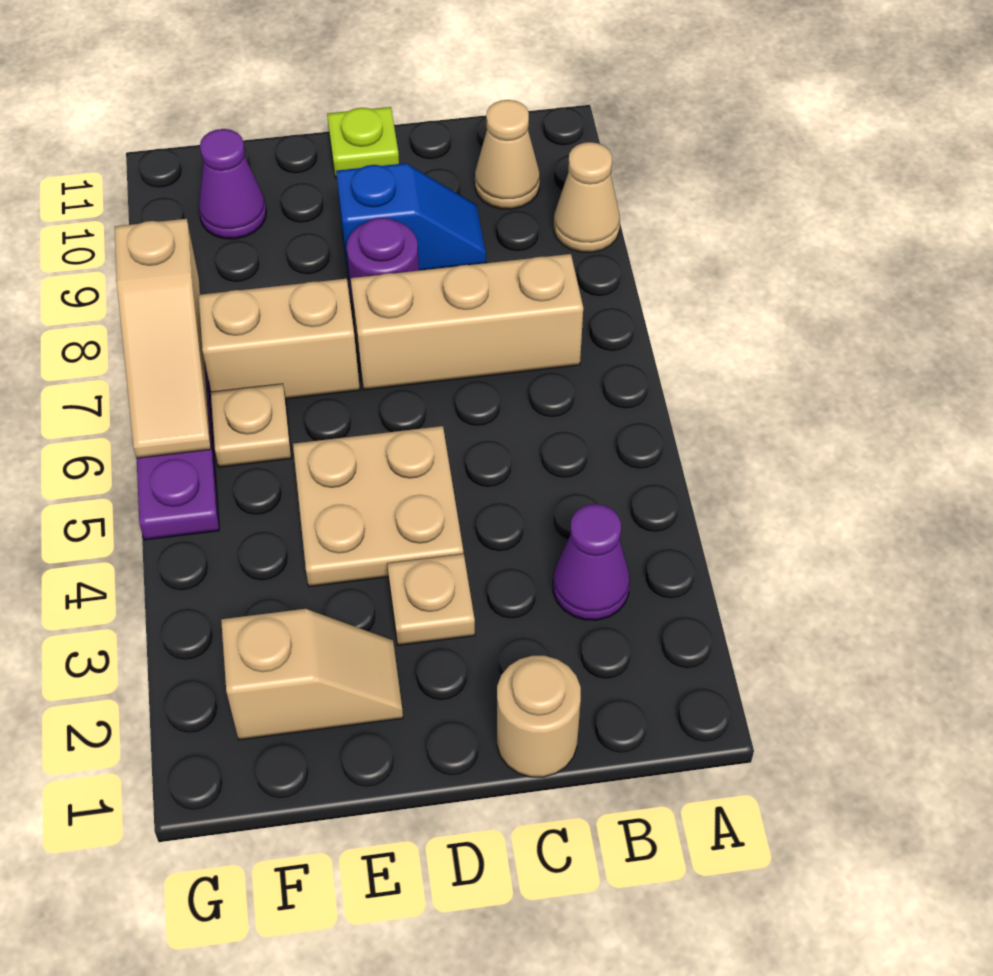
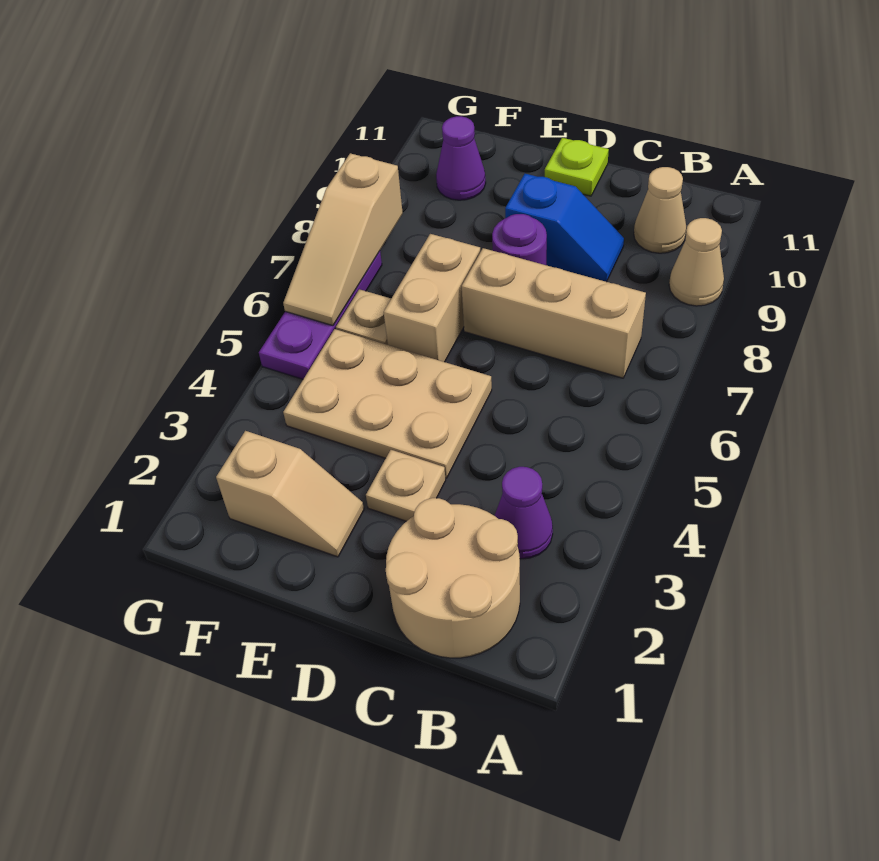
tan 1x1 round brick [497,656,581,777] -> tan 2x2 round brick [386,498,520,658]
tan 2x2 plate [293,426,463,587] -> tan 2x3 plate [283,329,492,478]
tan 1x2 brick [199,279,360,399] -> tan 1x2 brick turned to [384,234,480,362]

